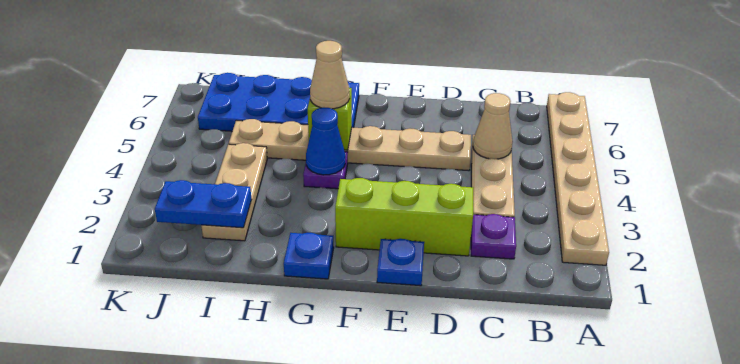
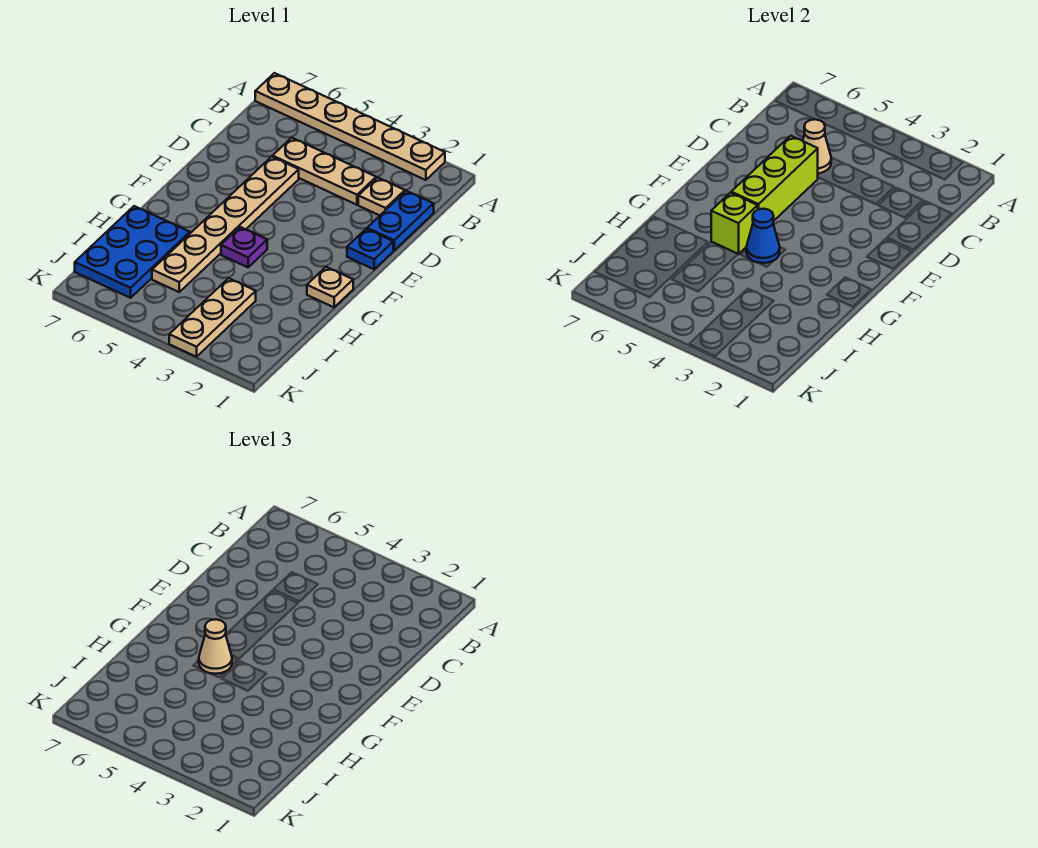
purple 1x1 plate [471,214,516,259] -> tan 1x1 plate [358,178,405,215]
lime 1x3 brick [335,178,473,256] -> lime 1x3 brick moved to [731,136,818,220]
blue 1x1 plate [284,233,334,279] -> tan 1x1 plate [307,267,353,307]
blue 2x4 plate [198,73,359,131] -> blue 2x3 plate [75,206,190,298]
tan 1x3 plate [201,143,267,241] -> tan 1x3 plate turned to [169,278,256,357]
blue 1x2 plate [155,180,252,228] -> blue 1x2 plate moved to [367,191,434,250]

